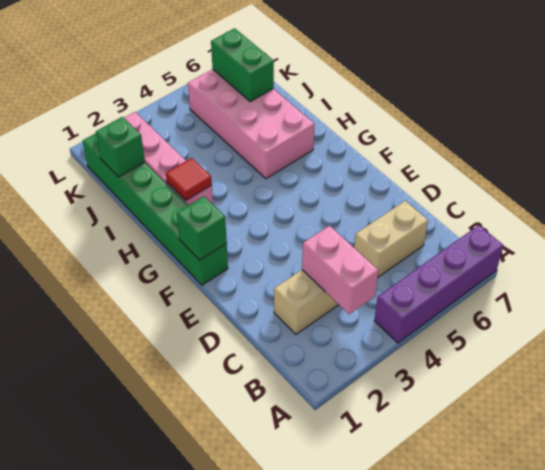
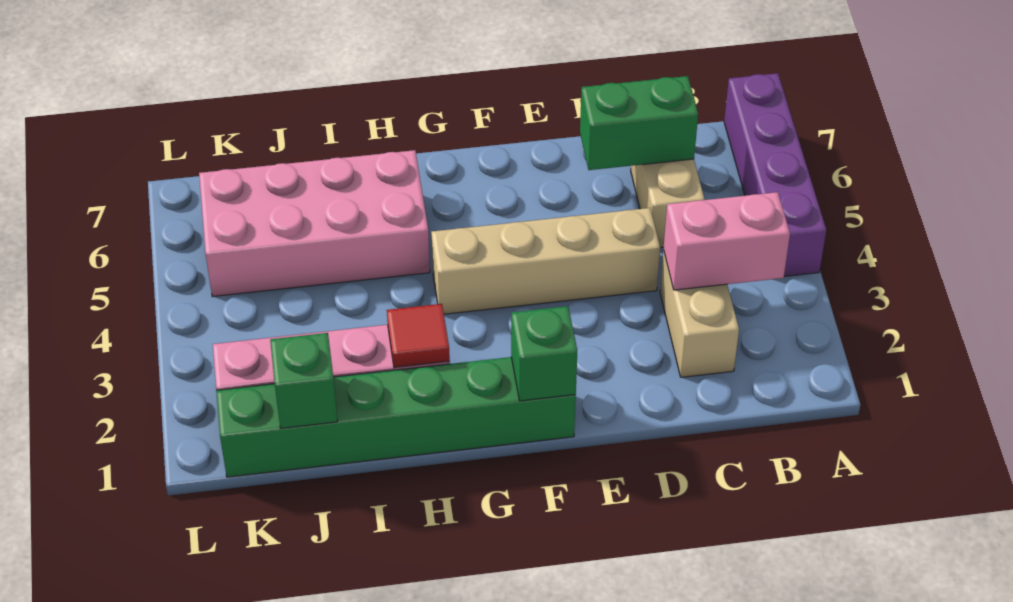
none -> tan 1x4 brick [431,208,660,314]
green 1x2 brick [211,28,274,101] -> green 1x2 brick moved to [580,76,698,170]

